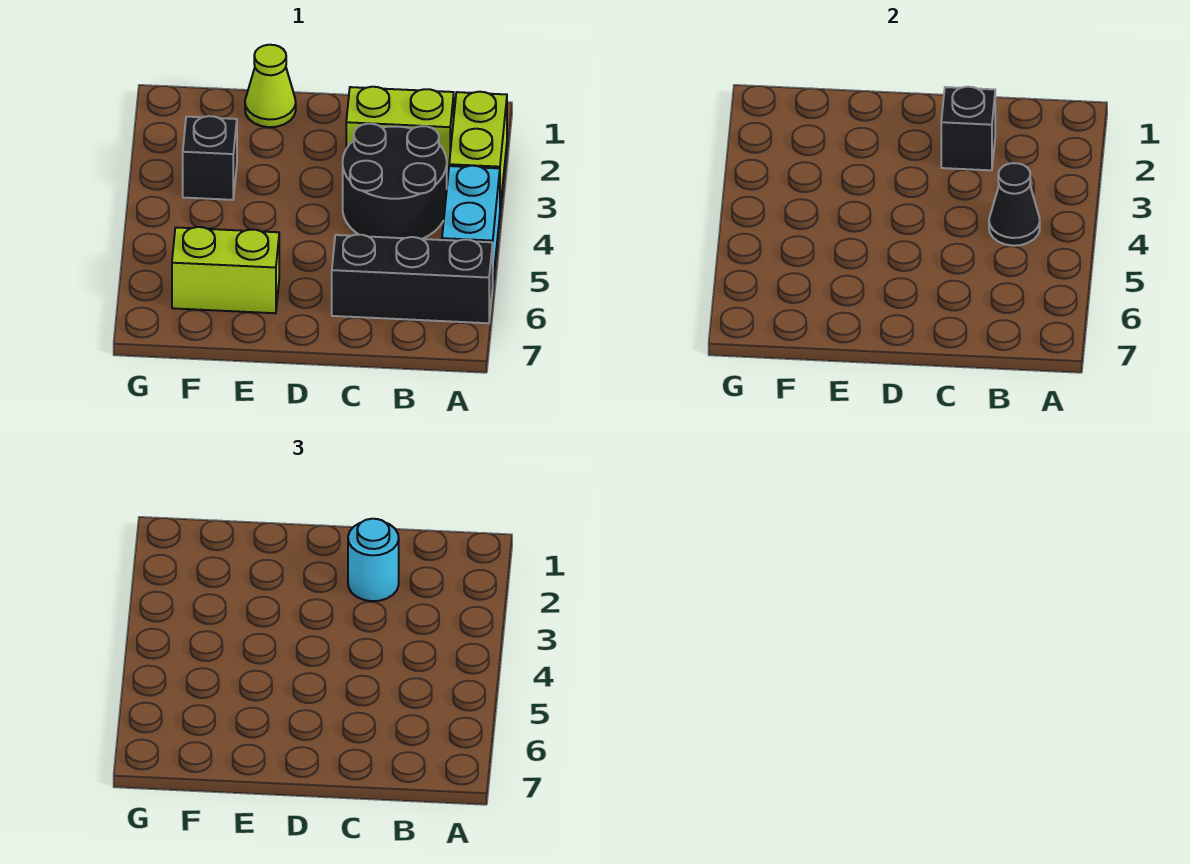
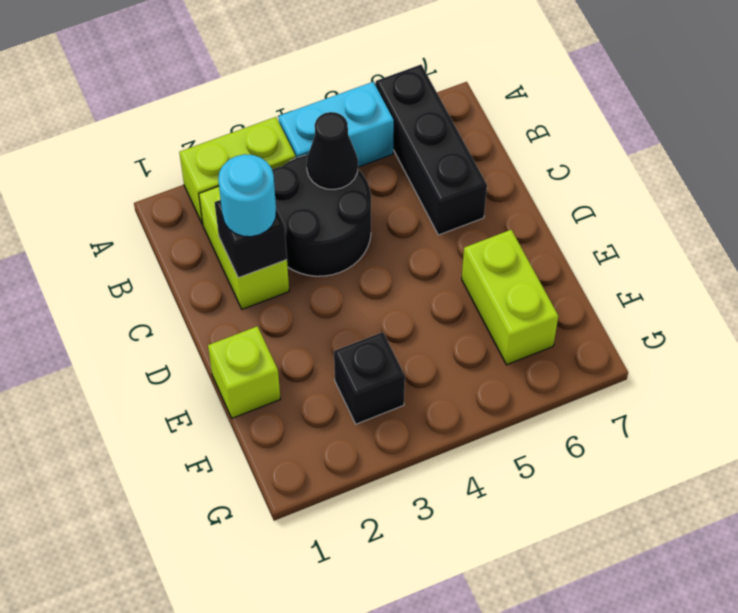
lime 1x1 cone [245,45,296,127] -> lime 1x1 brick [208,326,280,418]

